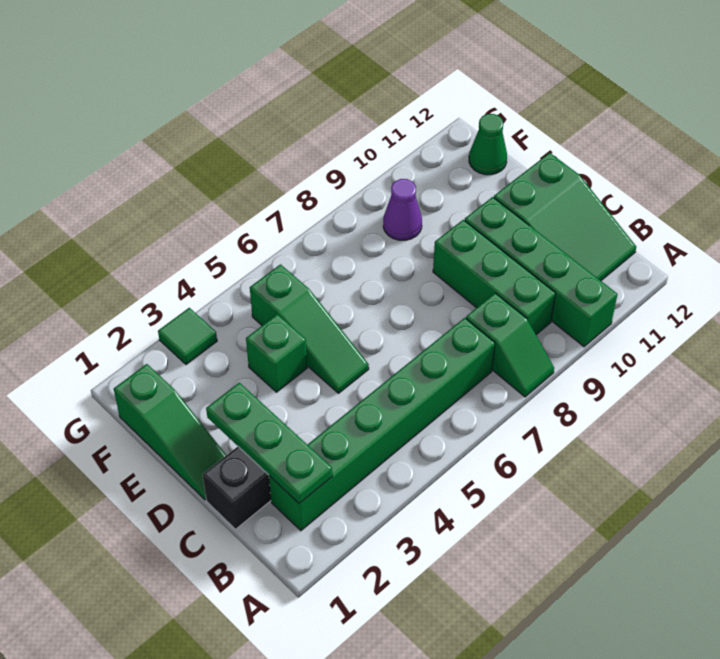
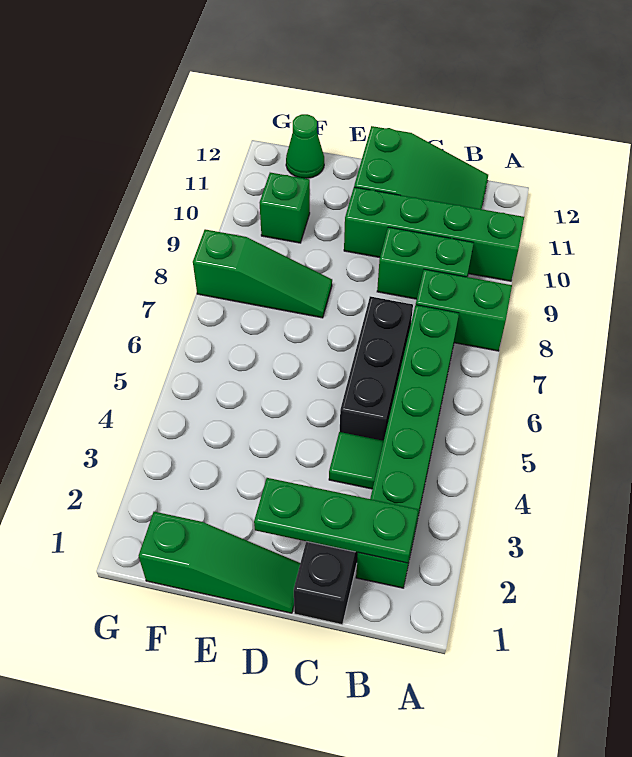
green 1x2 slope [466,293,554,397] -> green 1x2 brick [416,269,512,351]
green 1x3 brick [433,220,556,335] -> green 1x2 brick [377,227,474,299]
none -> black 1x3 brick [340,296,413,441]
green 1x3 slope [250,264,369,393] -> green 1x3 slope moved to [193,229,332,318]
green 1x1 brick [246,314,307,392] -> green 1x1 brick moved to [260,173,310,243]
purple 1x1 cone [383,179,422,240] -> none
green 1x1 tile [158,308,217,364] -> green 1x1 tile moved to [329,432,384,489]

